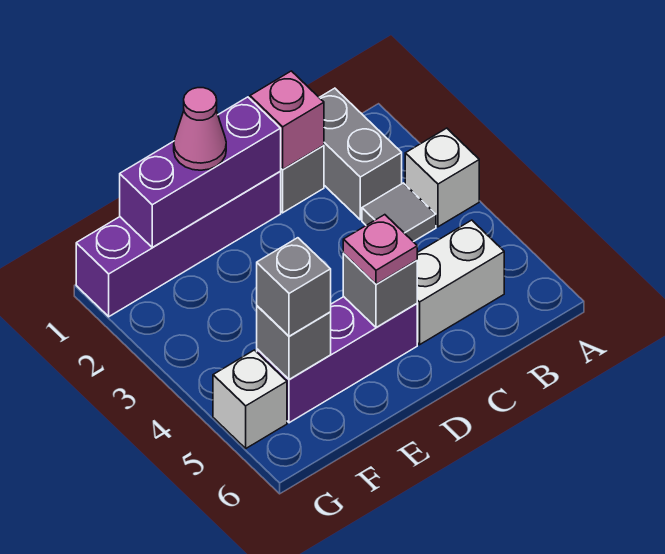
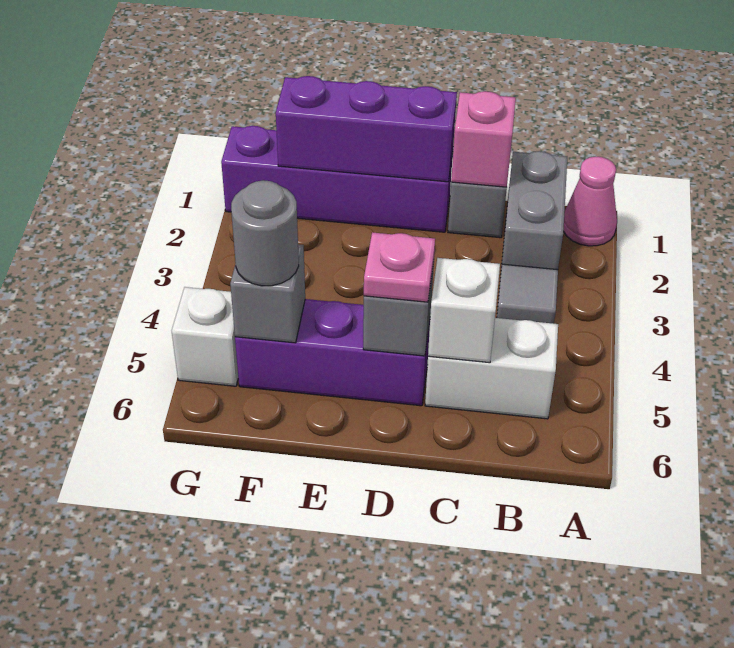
white 1x1 brick [405,128,479,227] -> white 1x1 brick moved to [428,258,500,363]
pink 1x1 cone [174,88,226,170] -> pink 1x1 cone moved to [563,157,617,246]
grey 1x1 brick [257,238,331,336] -> grey 1x1 round brick [231,180,299,286]

